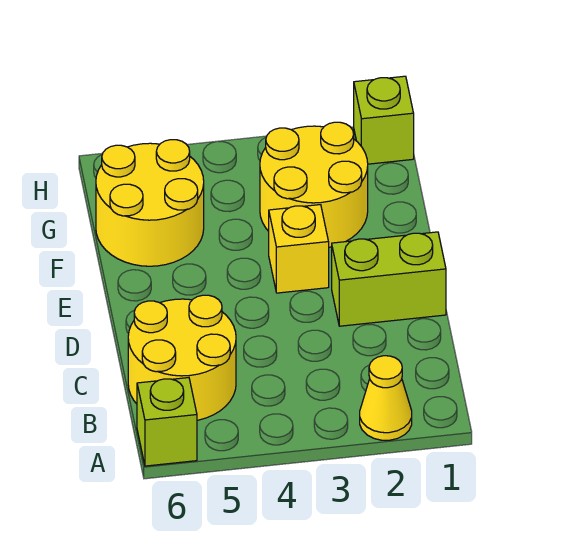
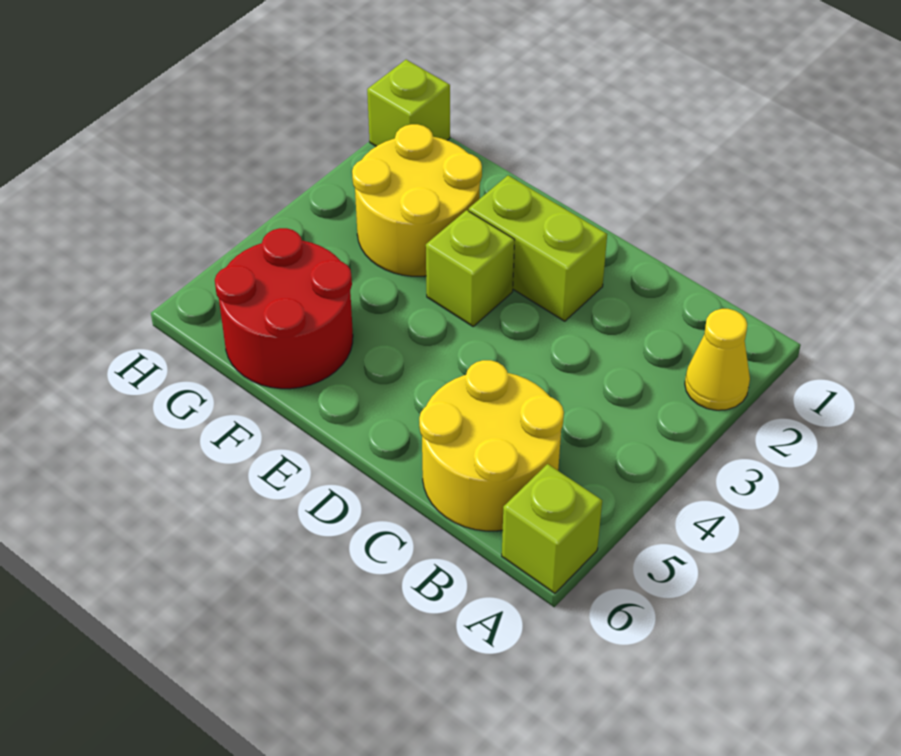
lime 1x2 brick [332,232,446,326] -> lime 1x2 brick turned to [469,175,607,321]
yellow 1x1 brick [269,205,329,293] -> lime 1x1 brick [426,210,514,326]
yellow 2x2 round brick [96,140,204,266] -> red 2x2 round brick [215,228,353,389]

